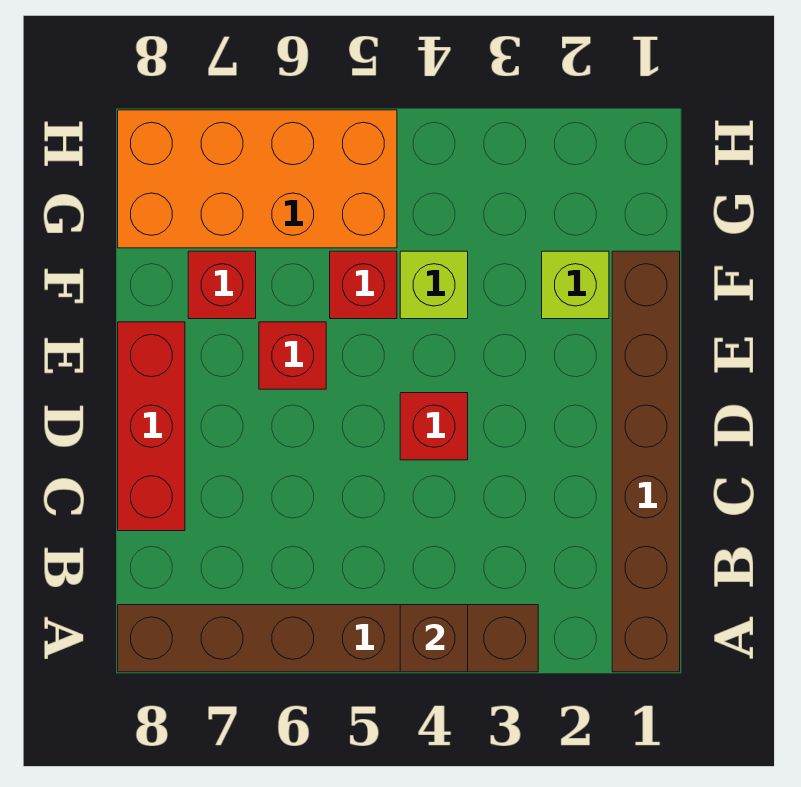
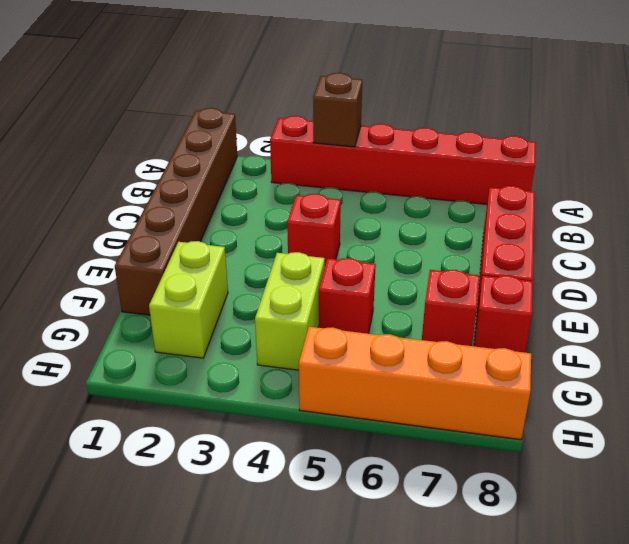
brown 1x6 brick [118,605,538,672] -> red 1x6 brick [270,116,536,204]
red 1x1 brick [259,322,326,389] -> red 1x1 brick moved to [474,275,533,353]
lime 1x1 brick [542,251,609,319] -> lime 1x2 brick [149,241,228,358]
lime 1x1 brick [400,251,468,319] -> lime 1x2 brick [255,252,325,370]
orange 2x4 brick [118,110,397,248] -> orange 1x4 brick [299,327,531,440]

